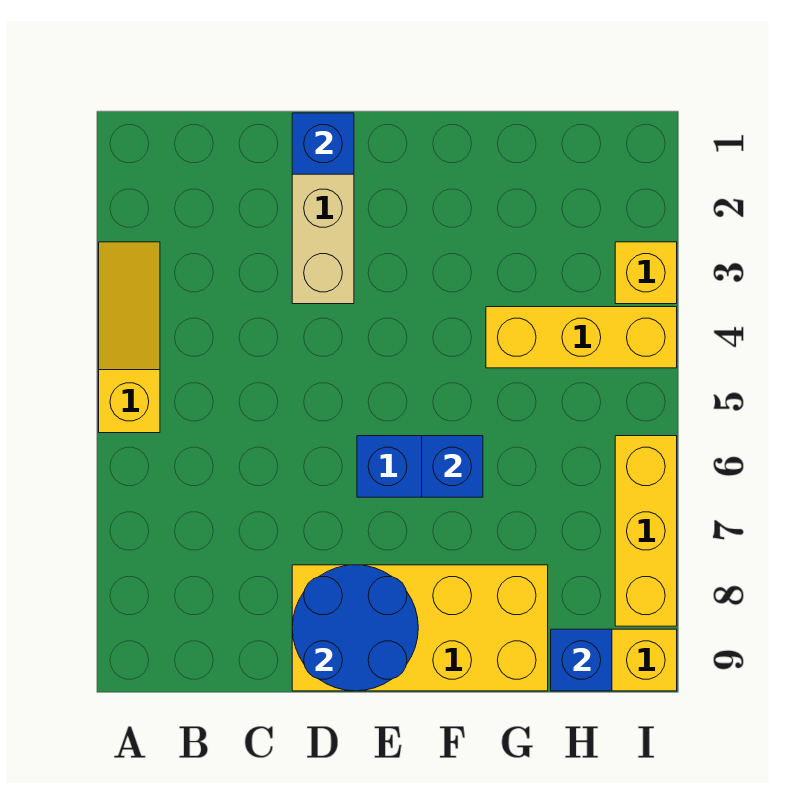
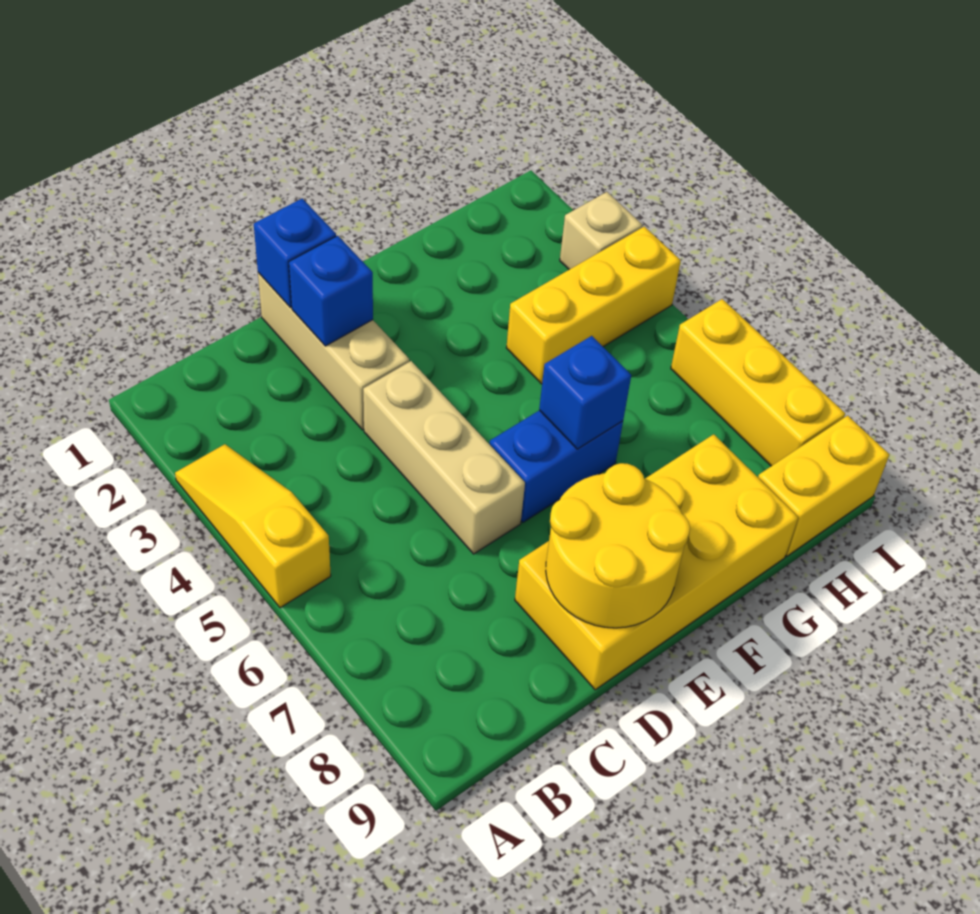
none -> tan 1x3 brick [363,361,525,554]
blue 2x2 round brick [292,565,418,691] -> yellow 2x2 round brick [546,463,690,628]
blue 1x1 brick [551,629,612,691] -> blue 1x1 brick moved to [289,236,373,346]
yellow 1x1 brick [615,242,677,304] -> tan 1x1 brick [560,192,642,269]

